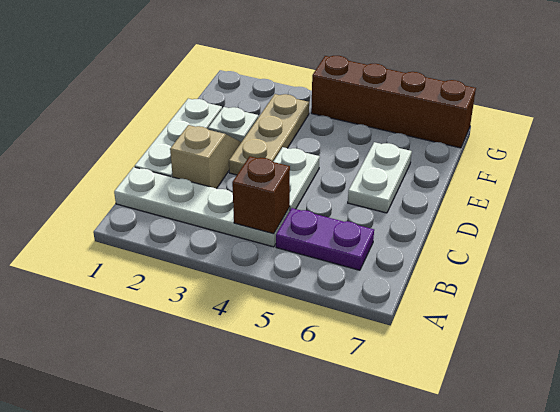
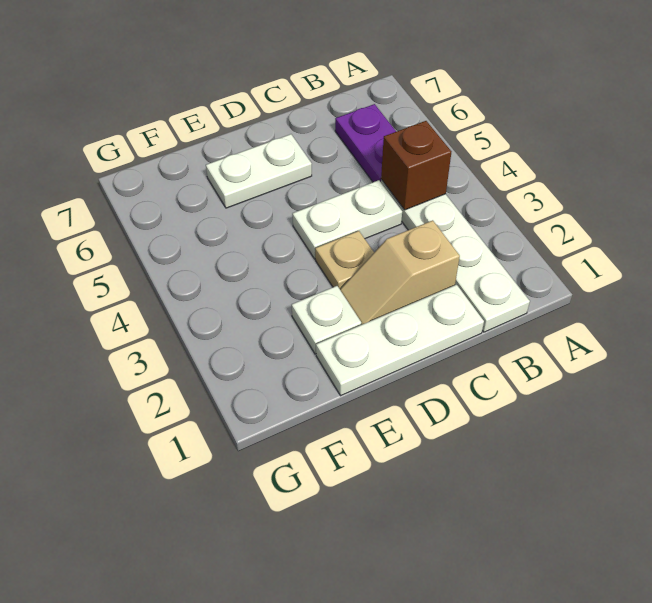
tan 1x3 plate [229,94,309,175] -> tan 1x1 plate [315,231,374,289]
brown 1x4 brick [311,56,476,148] -> none

